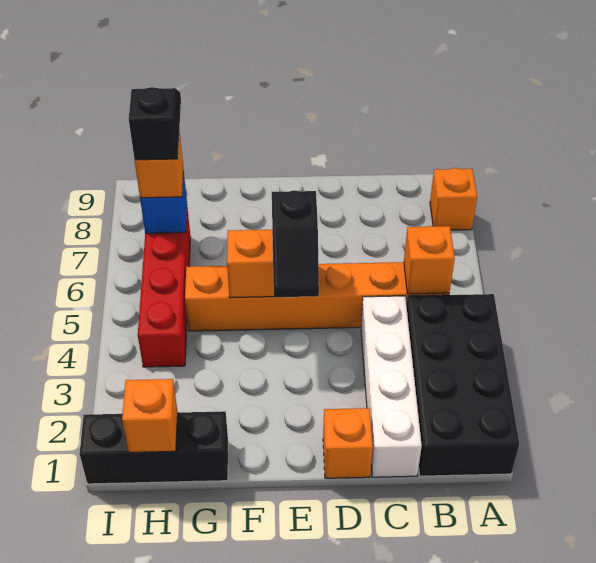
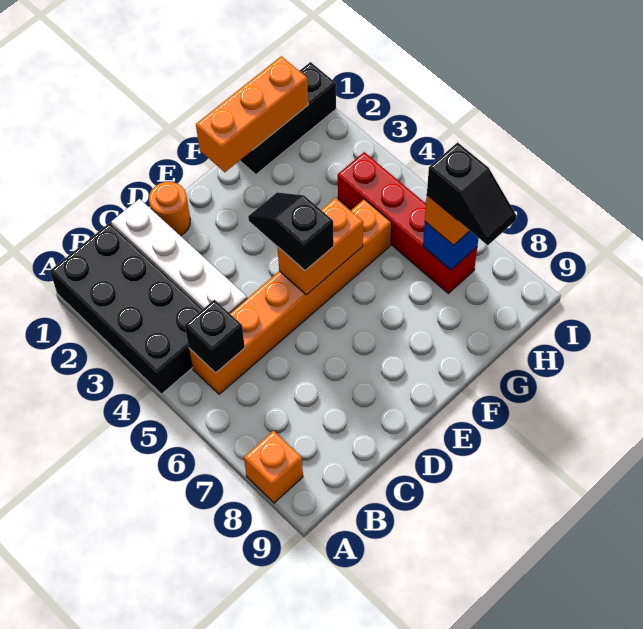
orange 1x1 brick [404,226,455,294] -> black 1x1 brick [185,300,245,373]
orange 1x1 brick [323,408,373,478] -> orange 1x1 round brick [149,182,190,236]
orange 1x1 brick [122,379,178,452] -> orange 1x3 brick [196,56,308,172]

